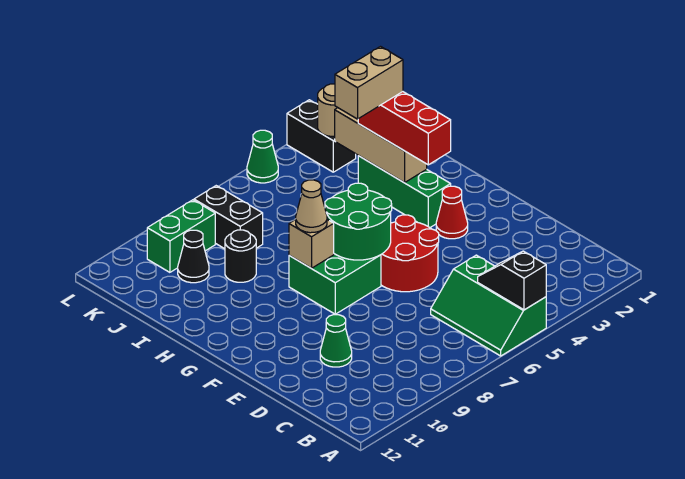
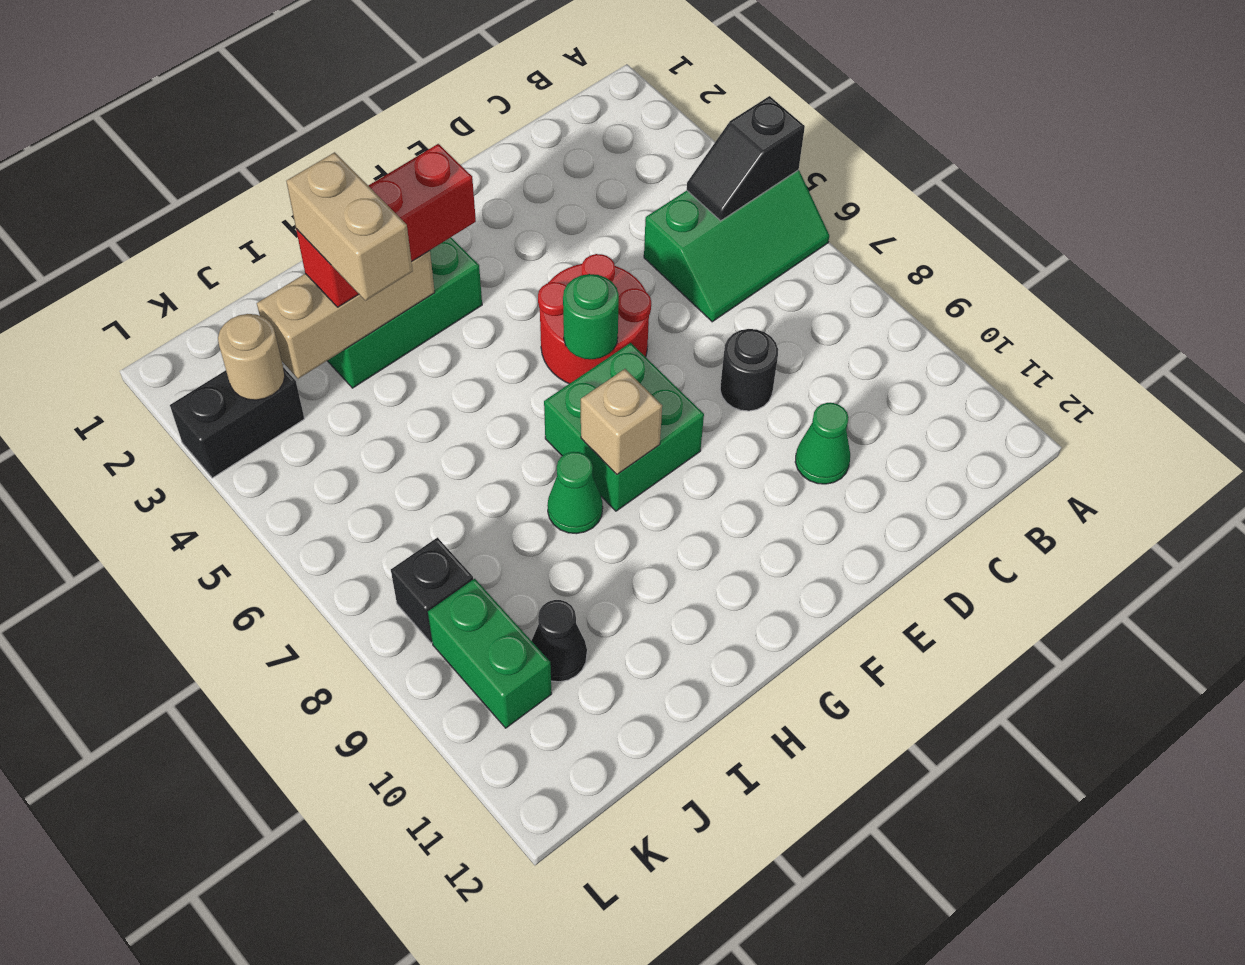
red 1x1 cone [436,186,468,239] -> none
green 2x2 round brick [325,183,392,260] -> green 1x1 round brick [563,274,619,359]
tan 1x1 cone [296,180,327,233] -> none
black 1x1 round brick [225,230,256,282] -> black 1x1 round brick moved to [720,329,778,411]
black 1x2 brick [194,186,263,249] -> black 1x1 brick [391,537,473,643]
green 1x1 cone [247,130,278,183] -> green 1x1 cone moved to [547,452,603,534]

